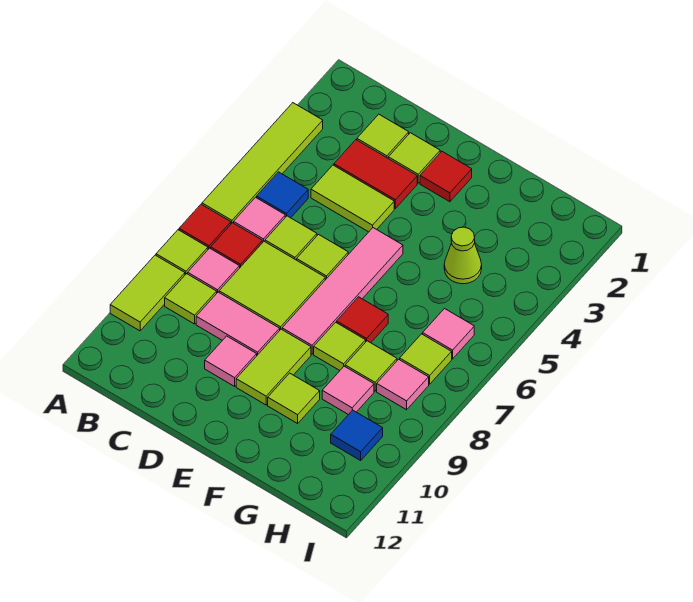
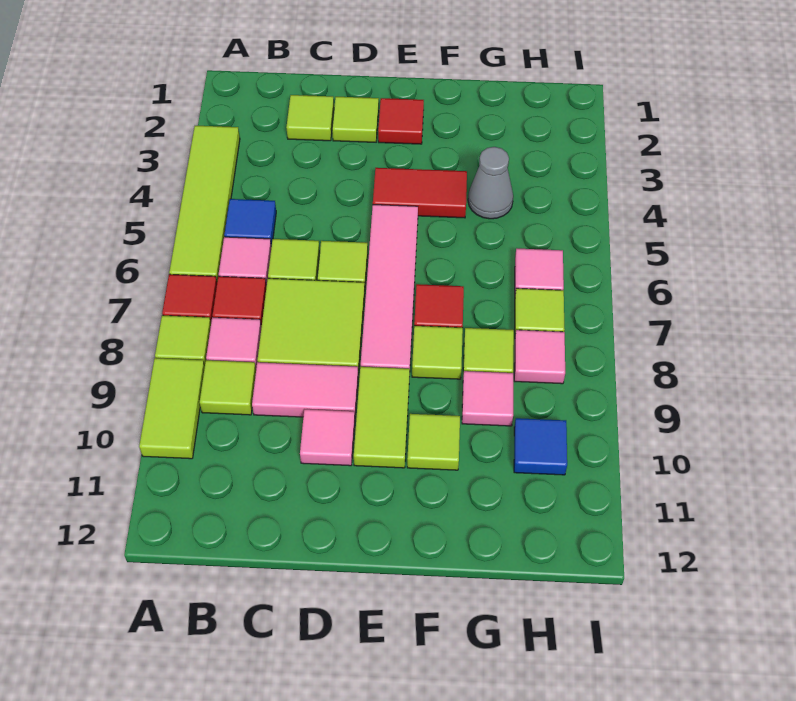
red 1x2 tile [334,140,417,208] -> red 1x2 tile moved to [373,168,467,218]
lime 1x2 tile [311,165,394,232] -> none
lime 1x1 cone [444,227,482,284] -> grey 1x1 cone [468,147,513,219]

